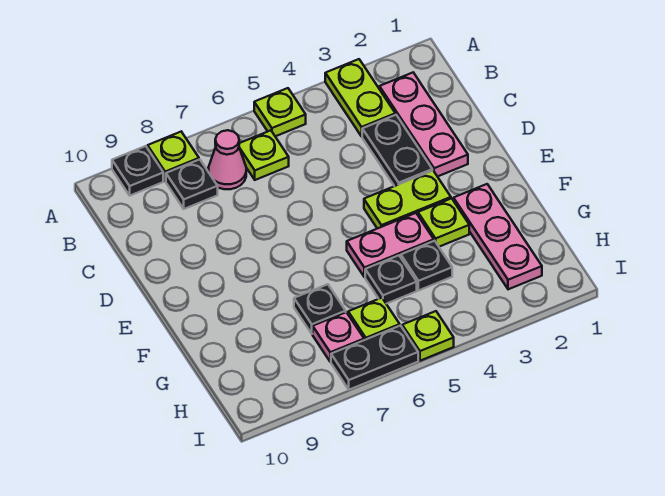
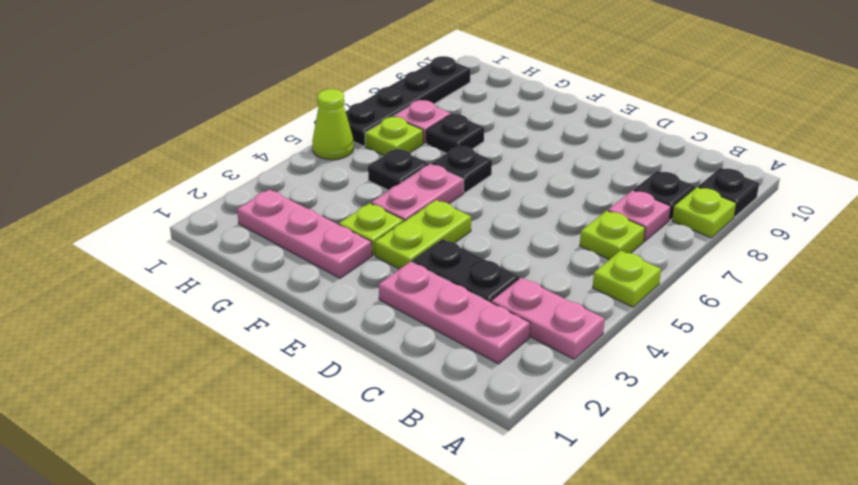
lime 1x2 plate [325,59,395,136] -> pink 1x2 plate [492,278,605,359]
pink 1x1 cone [208,130,246,189] -> pink 1x1 plate [608,190,671,241]
black 1x1 plate [401,241,452,291] -> black 1x1 plate moved to [432,146,492,193]
lime 1x1 plate [402,311,454,361] -> lime 1x1 cone [312,89,354,160]
black 1x2 plate [331,326,418,390] -> black 1x4 plate [346,56,470,146]

